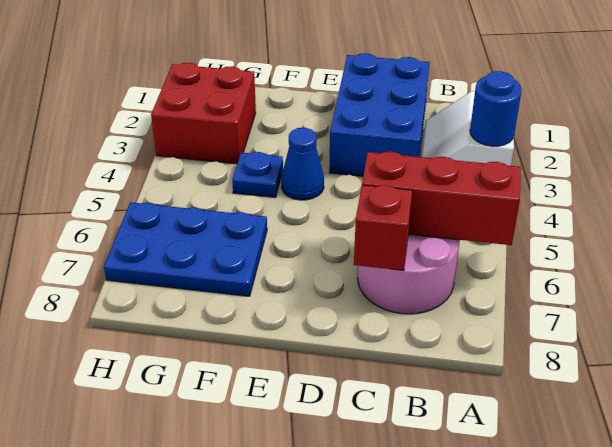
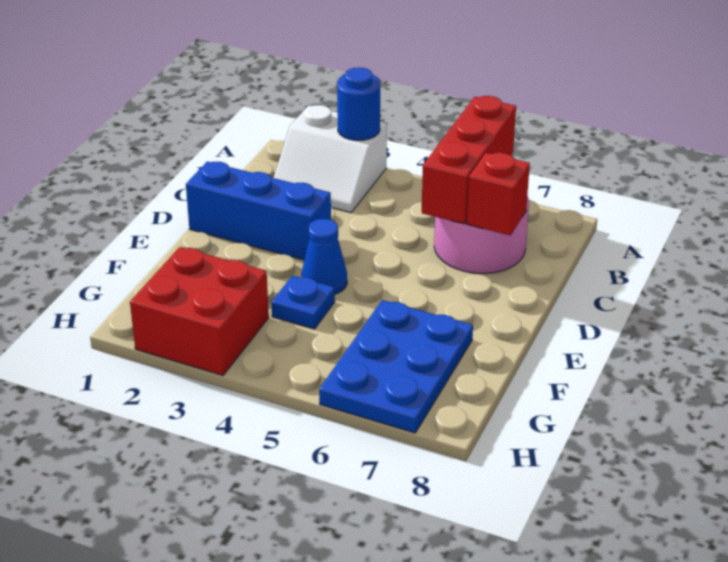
blue 2x3 brick [329,53,430,176] -> blue 1x3 brick [186,162,331,260]

